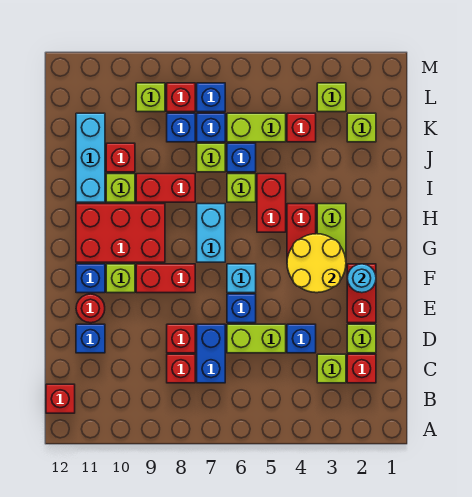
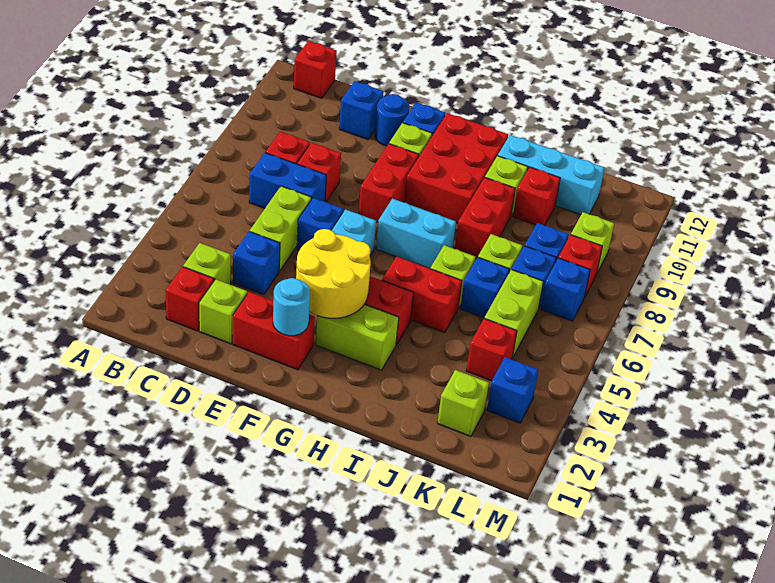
red 1x1 round brick [76,294,105,323] -> blue 1x1 round brick [375,94,409,146]
lime 1x1 brick [317,83,346,112] -> blue 1x1 brick [487,357,538,423]

